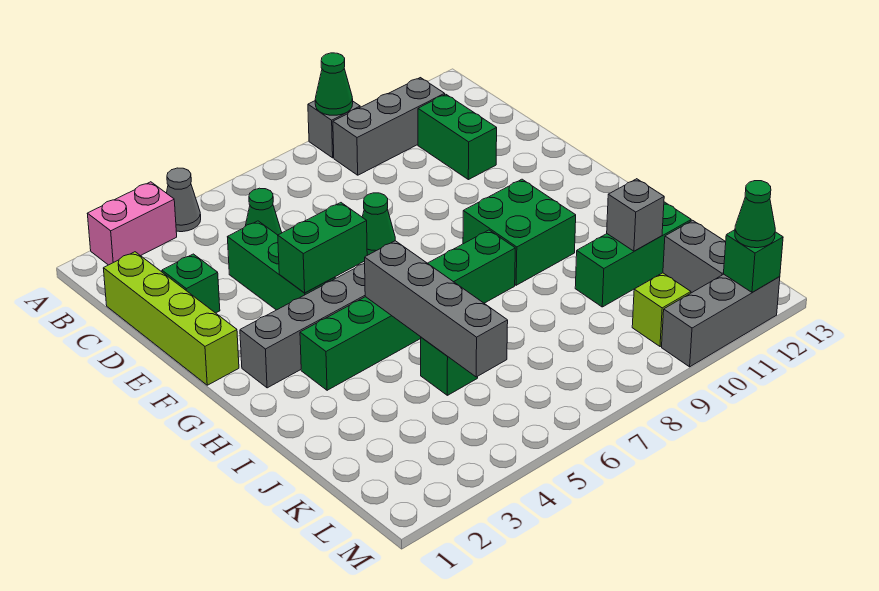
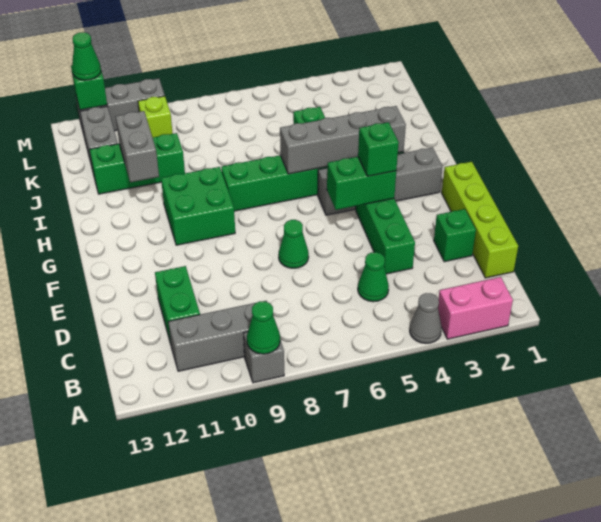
none -> green 1x1 brick [358,122,399,176]
grey 1x4 brick [364,241,508,377] -> grey 1x4 brick turned to [280,106,406,174]
grey 1x1 brick [607,179,664,251] -> grey 1x2 brick [116,111,159,182]

